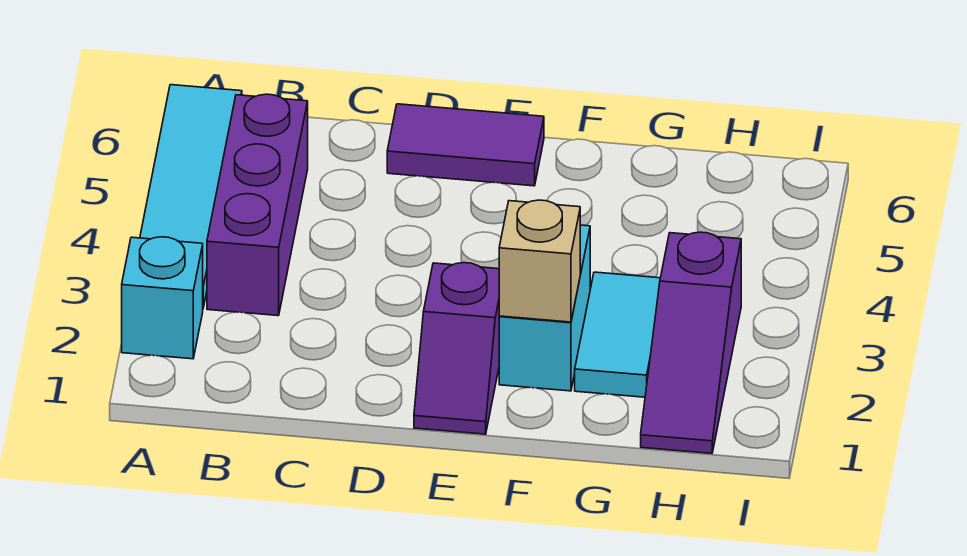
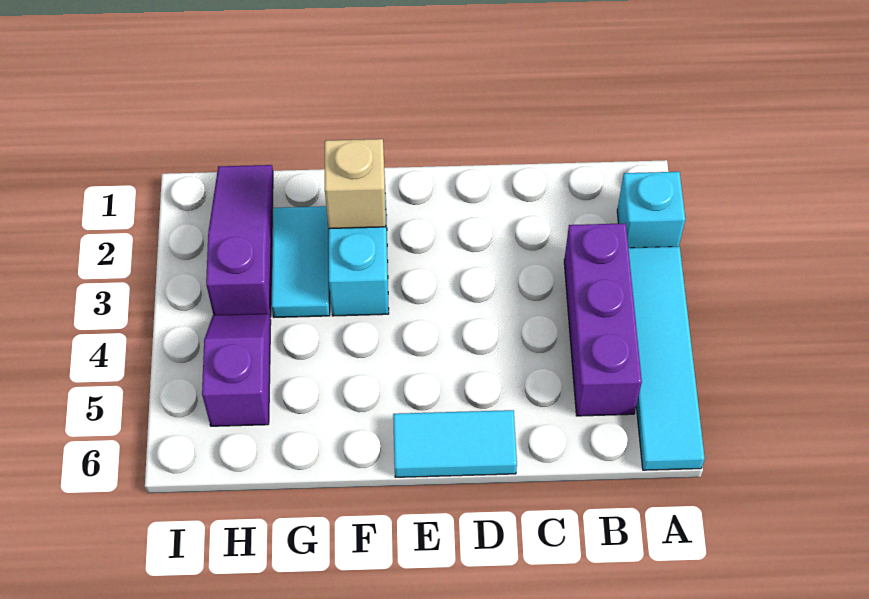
purple 1x2 tile [387,104,544,186] -> cyan 1x2 tile [393,410,517,477]
purple 1x2 slope [414,263,499,434] -> purple 1x2 slope moved to [202,314,271,426]

